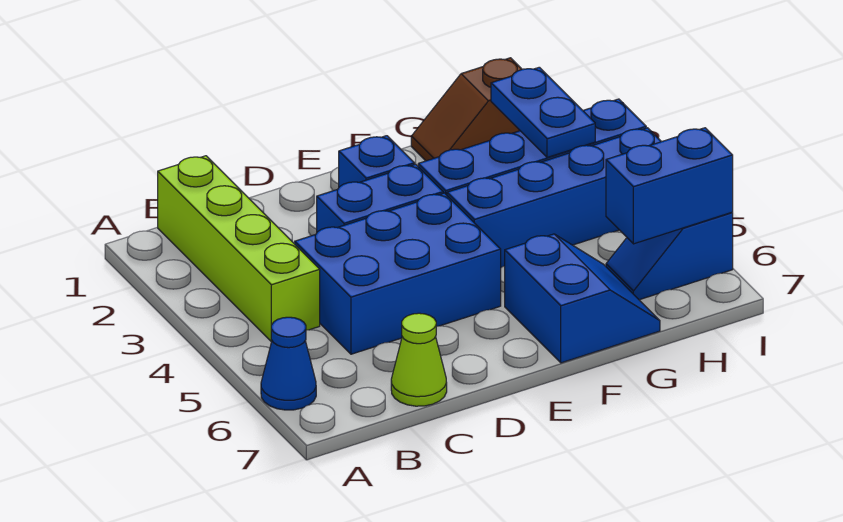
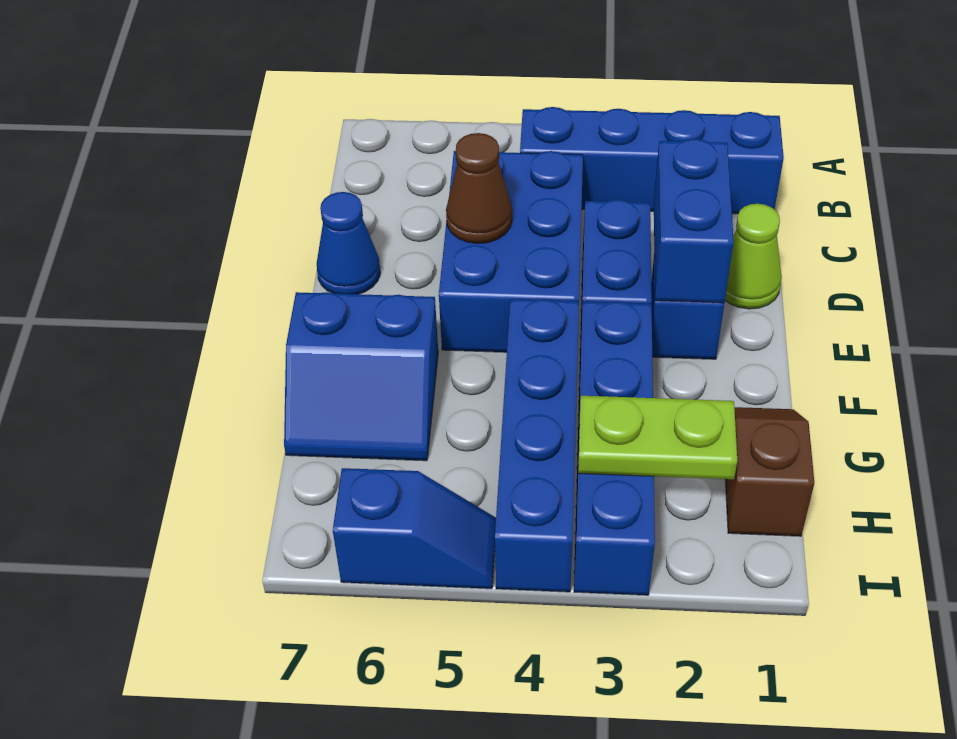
blue 1x1 cone [261,317,316,410] -> blue 1x1 cone moved to [317,192,380,294]
lime 1x4 brick [158,156,320,342] -> blue 1x4 brick [520,107,784,214]
lime 1x1 cone [391,313,447,406] -> lime 1x1 cone moved to [725,204,782,309]
none -> brown 1x1 cone [446,133,512,244]
blue 1x2 plate [491,67,595,158] -> lime 1x2 plate [578,396,737,479]
blue 1x2 slope [606,212,733,300] -> blue 1x2 slope turned to [333,468,496,589]
blue 1x2 brick [606,128,733,244] -> blue 1x2 brick moved to [654,139,734,303]

